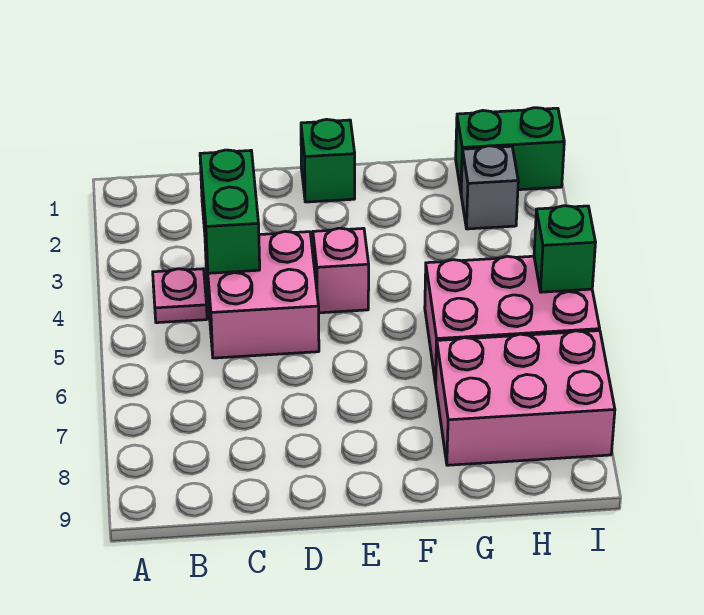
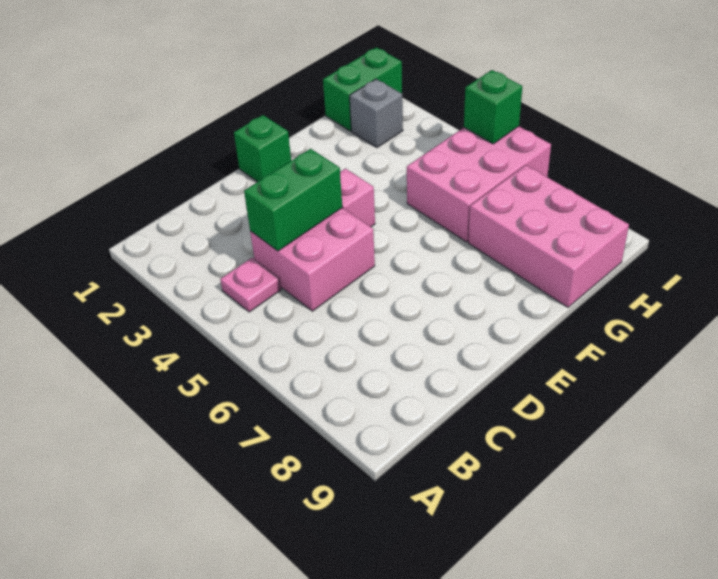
green 1x2 brick [200,150,260,273] -> green 1x2 brick turned to [244,149,342,251]
pink 2x3 brick [436,331,615,465] -> pink 2x3 brick turned to [468,165,629,307]

